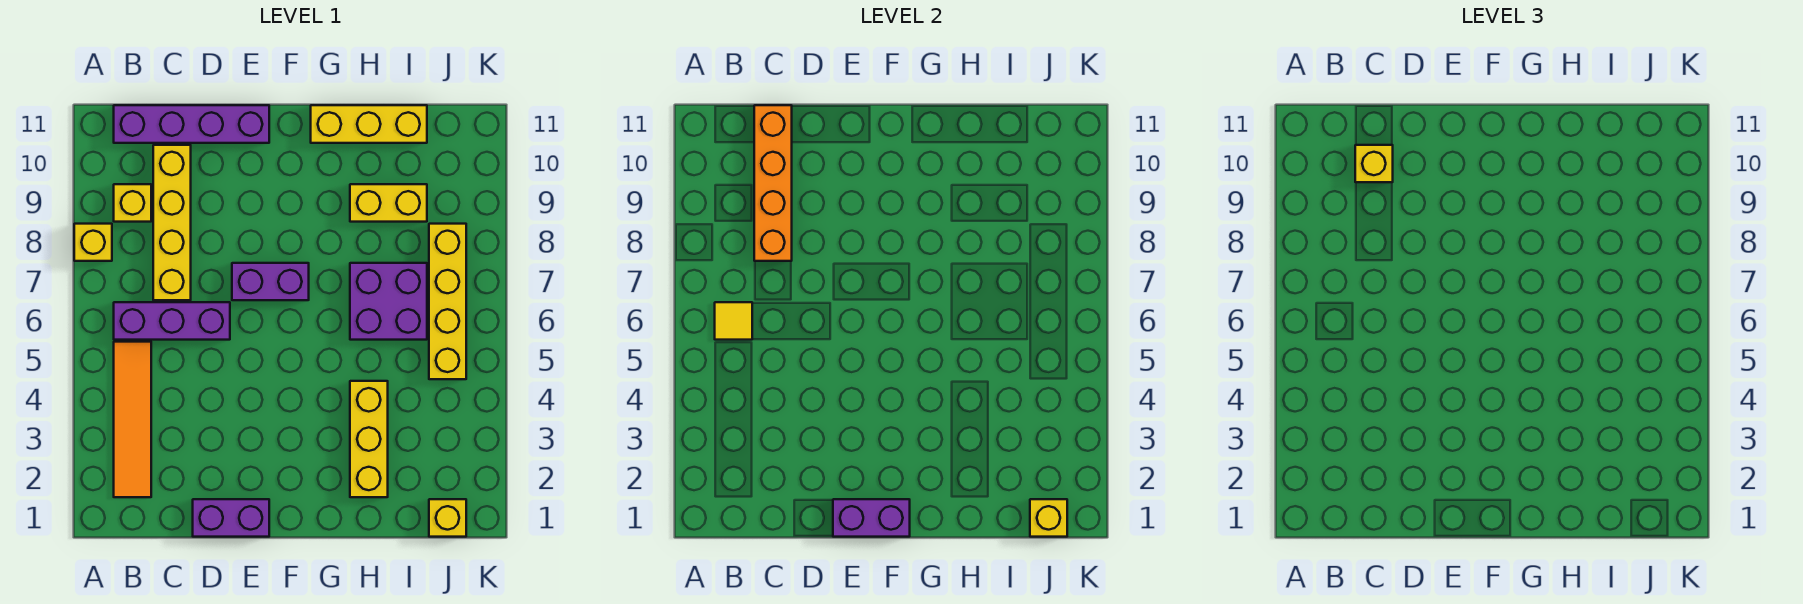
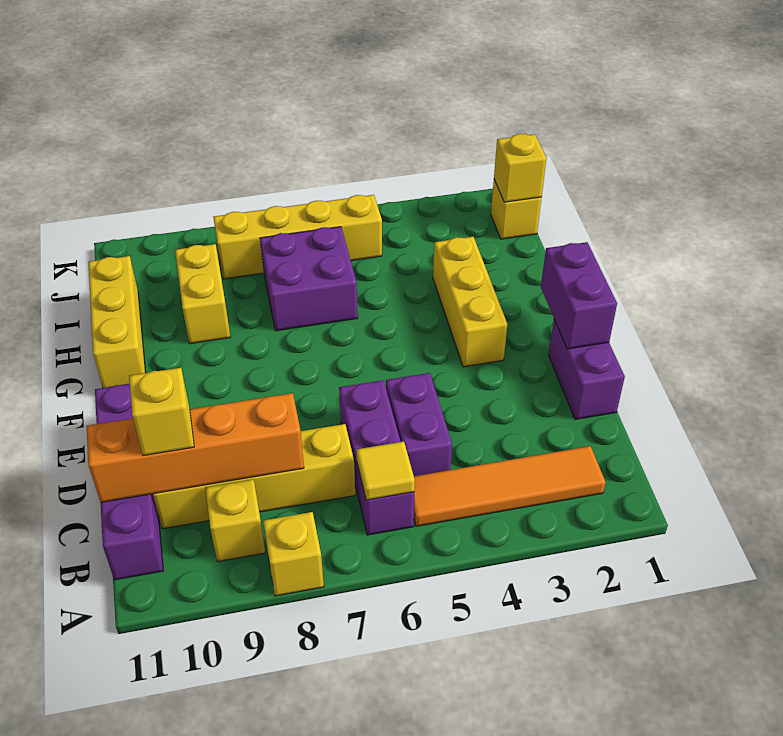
purple 1x2 brick [232,263,309,300] -> purple 1x2 brick moved to [386,373,452,476]
yellow 1x3 brick [350,381,388,497] -> yellow 1x3 brick turned to [433,237,507,367]

